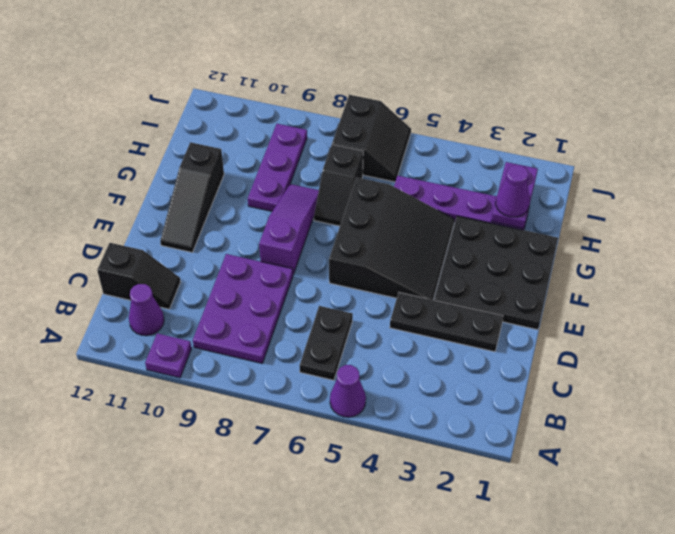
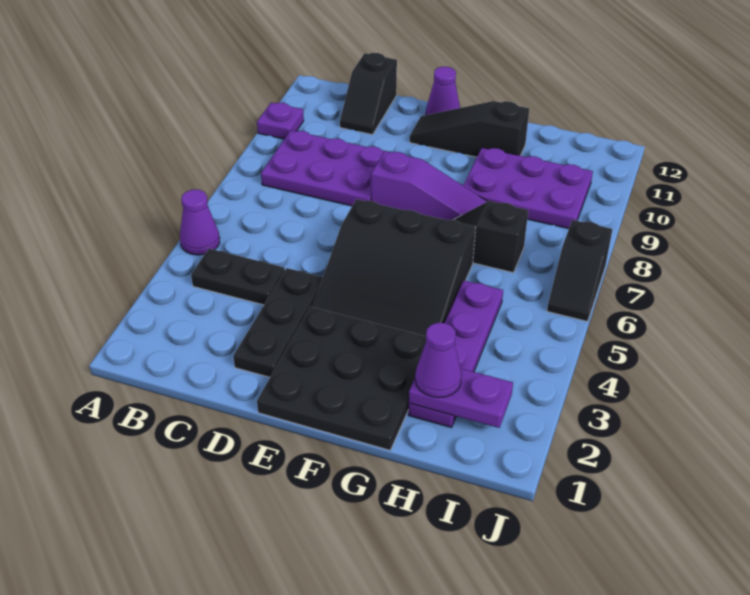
black 1x2 plate [299,306,353,380] -> black 1x2 plate moved to [191,249,285,305]
purple 1x1 cone [129,284,164,336] -> purple 1x1 cone moved to [426,67,460,115]
purple 1x3 plate [248,124,307,211] -> purple 2x3 plate [463,148,593,229]
black 2x2 slope [332,95,411,182] -> black 1x2 slope [547,220,612,321]

